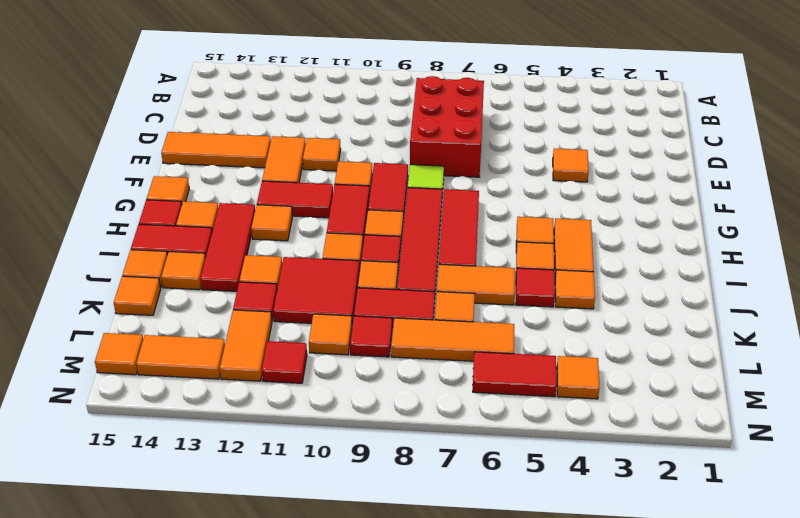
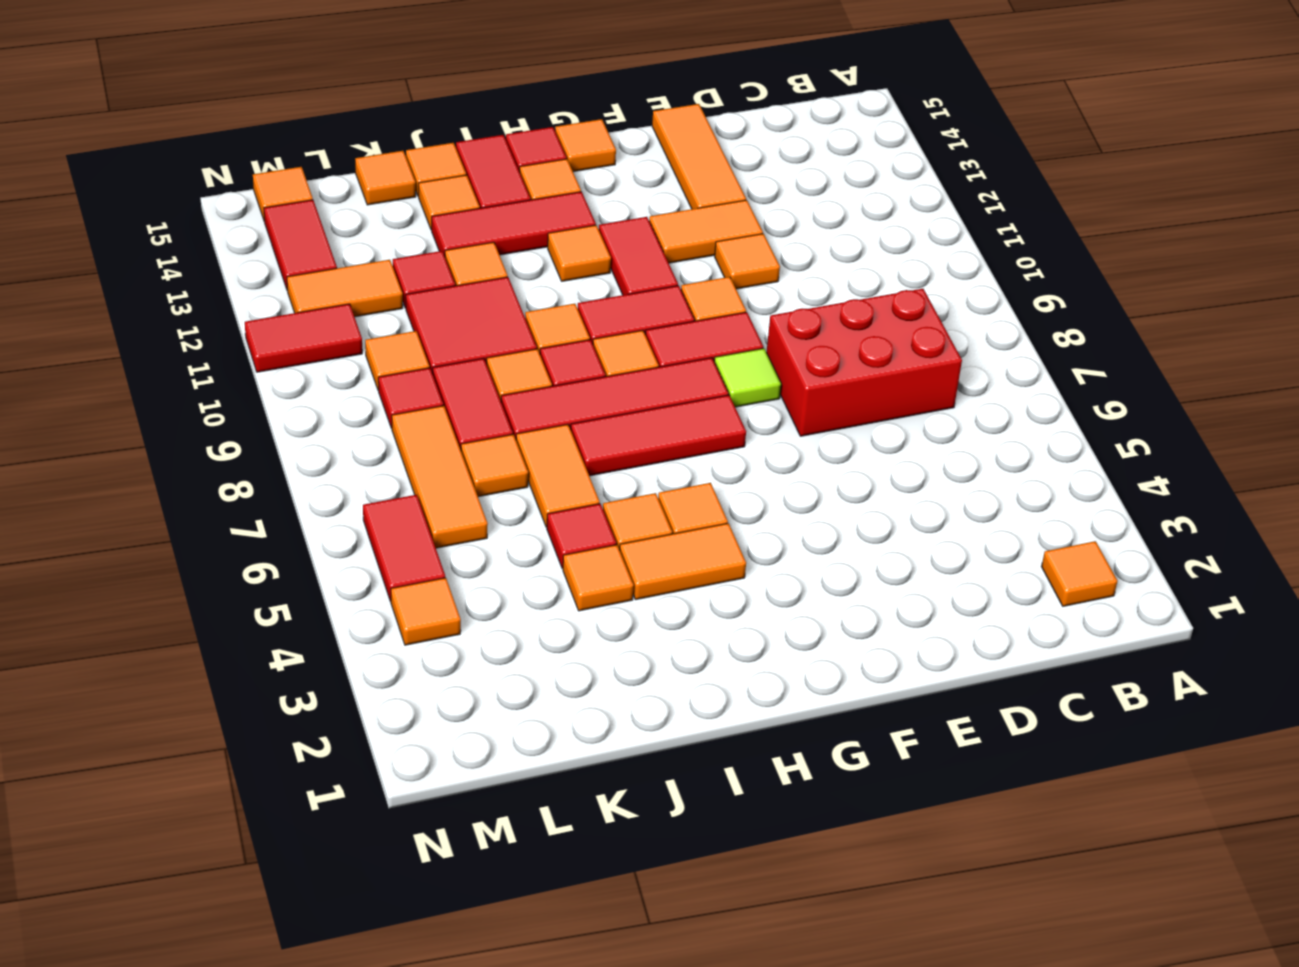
orange 1x1 tile [553,149,589,182] -> orange 1x1 tile moved to [1042,541,1117,606]
red 1x1 tile [262,341,307,383] -> red 1x2 tile [245,304,362,372]
orange 1x2 tile [136,335,225,379] -> red 1x2 tile [264,200,337,291]

